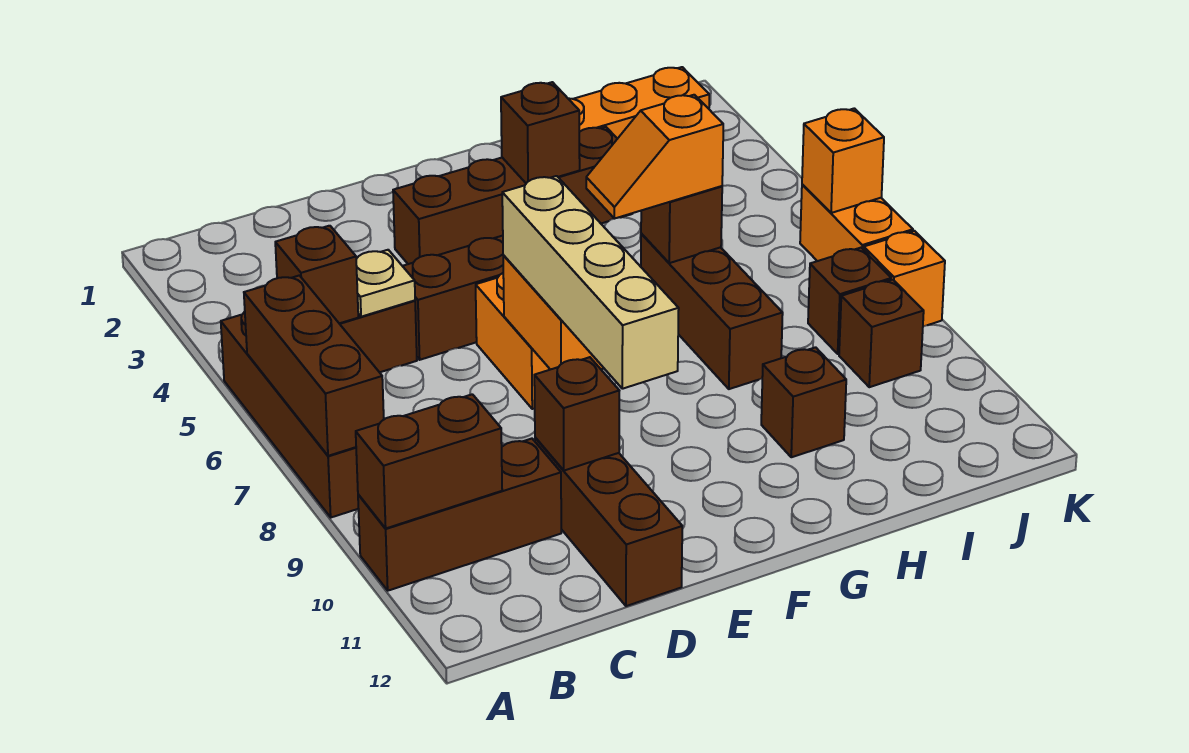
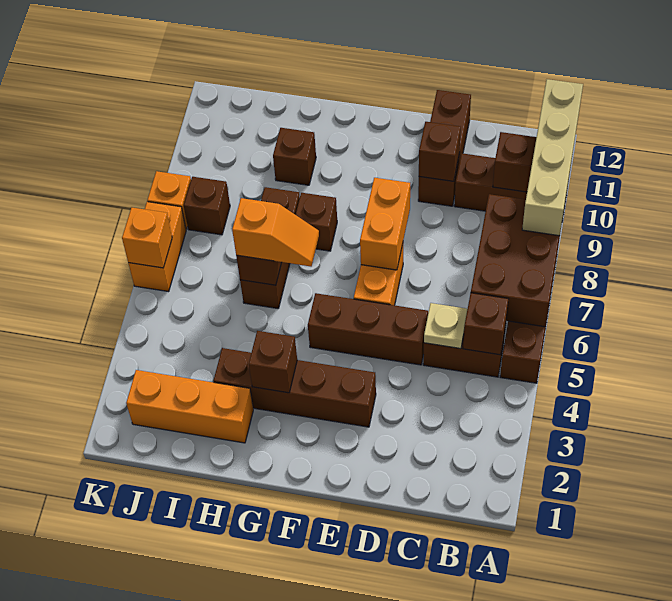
brown 1x3 brick [244,275,384,456] -> brown 2x3 brick [471,194,562,327]
tan 1x4 brick [502,176,679,389] -> tan 1x4 brick moved to [522,79,583,236]
brown 1x1 brick [839,280,924,387] -> brown 1x1 brick moved to [296,193,337,251]

